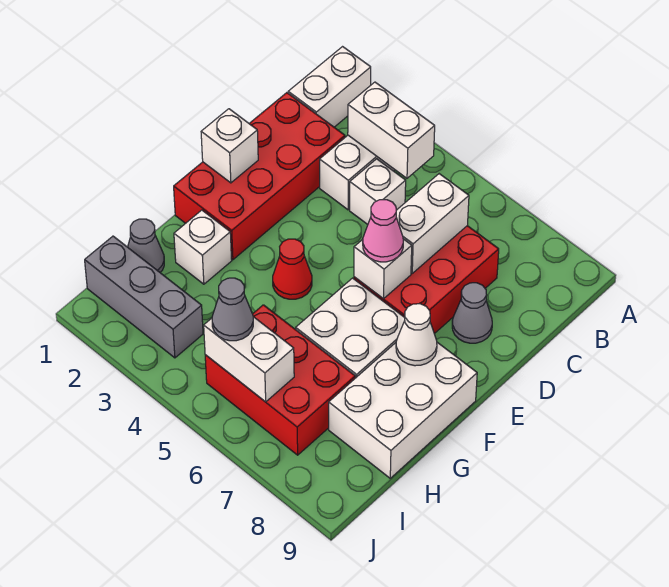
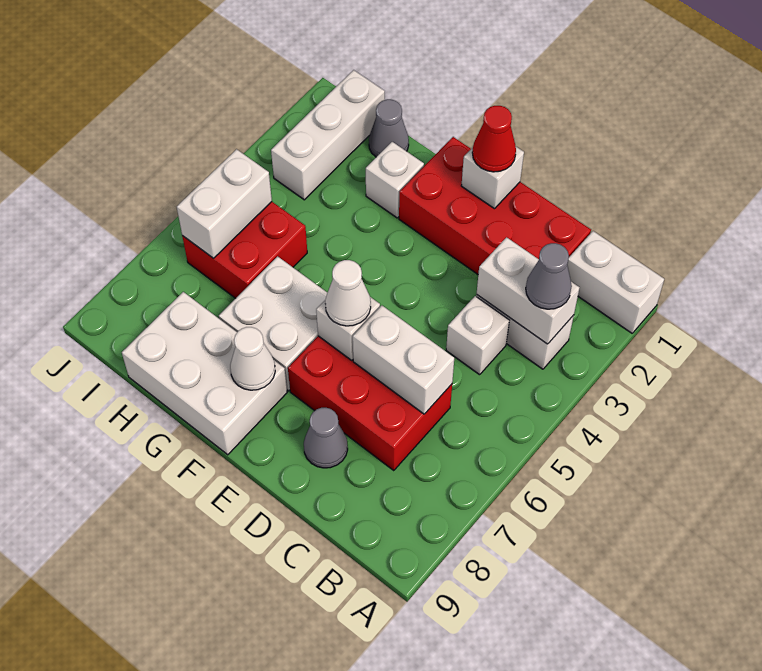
white 1x2 brick [348,82,435,178] -> white 1x2 brick turned to [477,237,580,344]
pink 1x1 cone [363,200,403,262] -> white 1x1 cone [325,260,371,326]
red 1x1 cone [273,239,312,299] -> red 1x1 cone moved to [472,106,516,172]
red 2x3 brick [205,305,355,455] -> red 2x2 brick [182,202,307,298]
grey 1x3 brick [85,236,203,358] -> white 1x3 brick [271,70,385,200]
grey 1x1 cone [212,278,253,341] -> grey 1x1 cone moved to [526,243,572,309]

